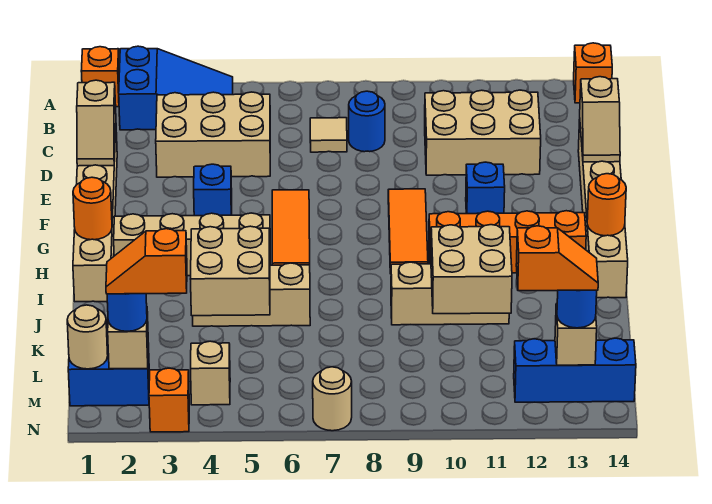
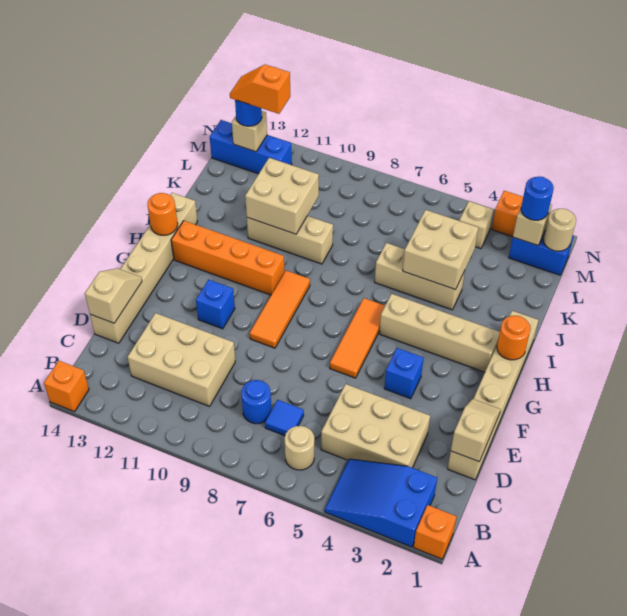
tan 1x1 tile [310,118,347,152] -> blue 1x1 tile [265,400,304,436]
orange 1x2 slope [106,229,187,294] -> none
tan 1x1 round brick [313,367,352,431] -> tan 1x1 round brick moved to [285,426,314,470]

